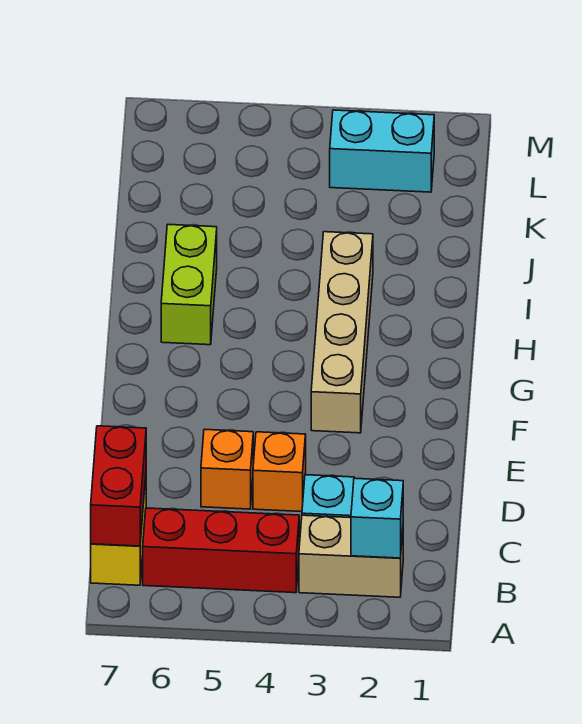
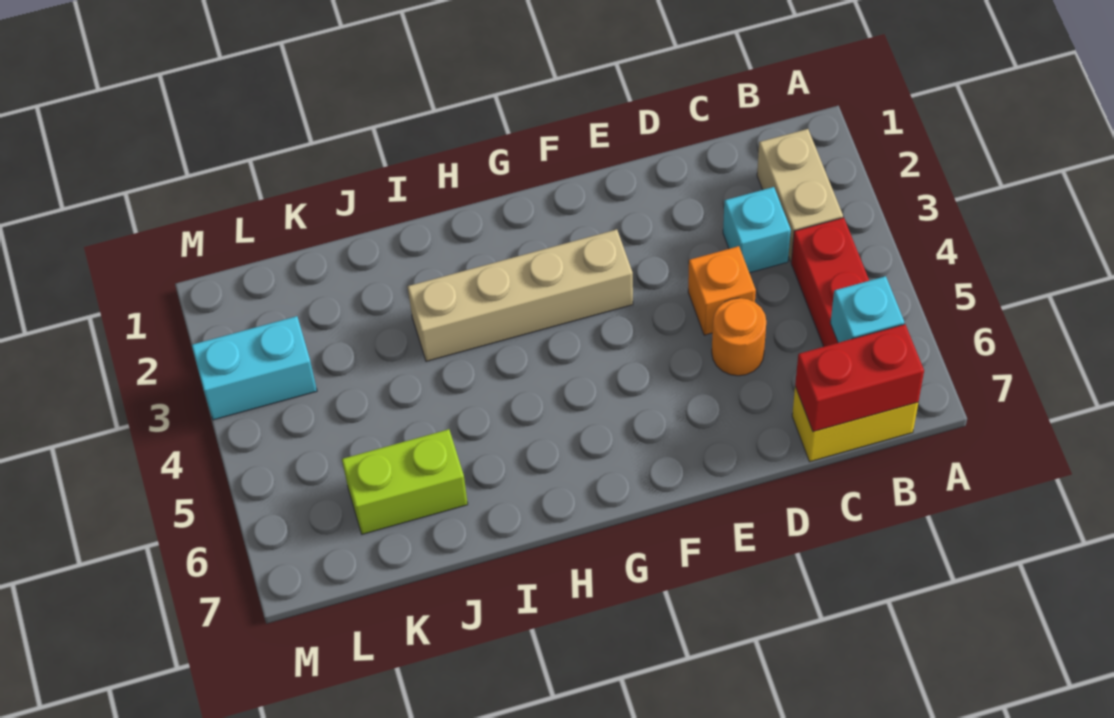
cyan 1x1 brick [351,478,403,558] -> cyan 1x1 brick moved to [830,276,904,343]
orange 1x1 brick [201,429,253,509] -> orange 1x1 round brick [712,298,766,376]
lime 1x2 brick [161,224,217,345] -> lime 1x2 brick moved to [342,429,468,534]
cyan 1x2 brick [330,110,434,192] -> cyan 1x2 brick turned to [192,316,317,420]

